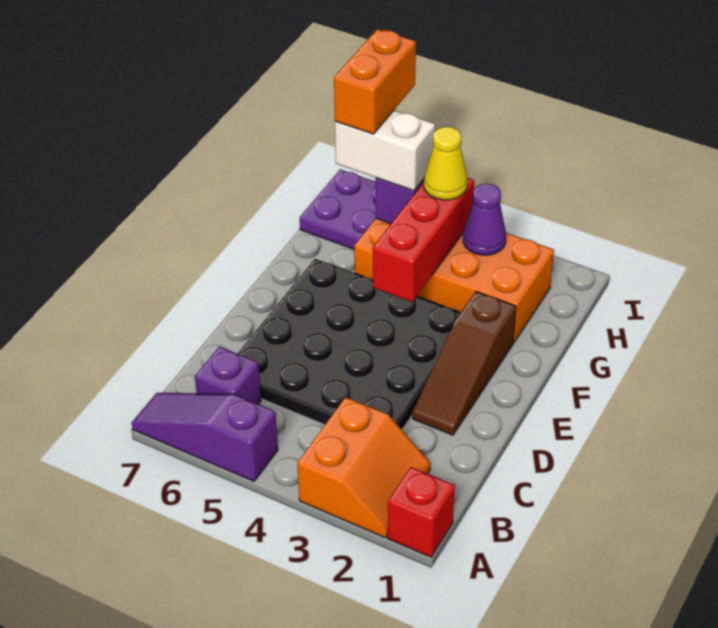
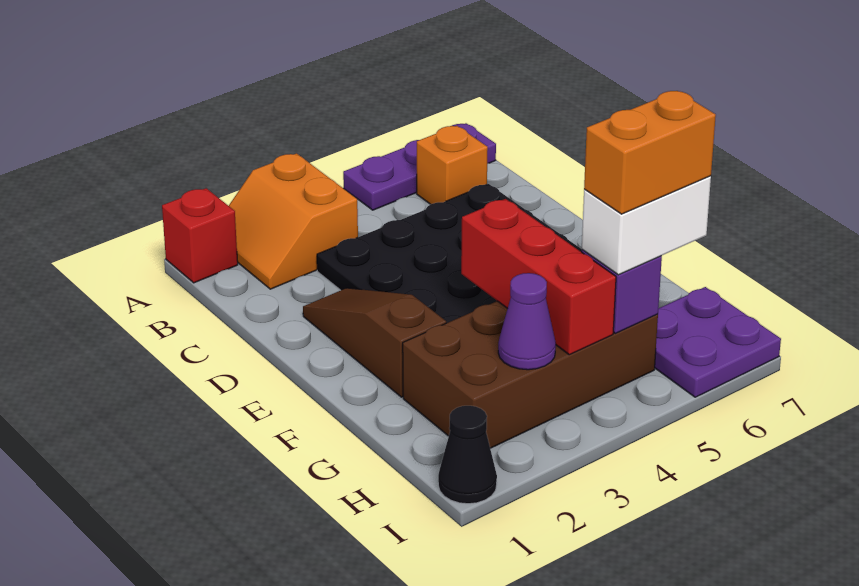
purple 1x3 slope [132,393,278,481] -> purple 1x3 plate [343,123,496,210]
purple 1x1 brick [195,347,261,404] -> orange 1x1 brick [417,126,488,204]
orange 2x4 brick [354,219,554,343] -> brown 2x4 brick [403,301,658,448]
yellow 1x1 cone [424,127,467,200] -> none
orange 1x2 brick [334,29,416,134] -> orange 1x2 brick turned to [584,91,716,214]
none -> black 1x1 cone [438,406,497,504]

